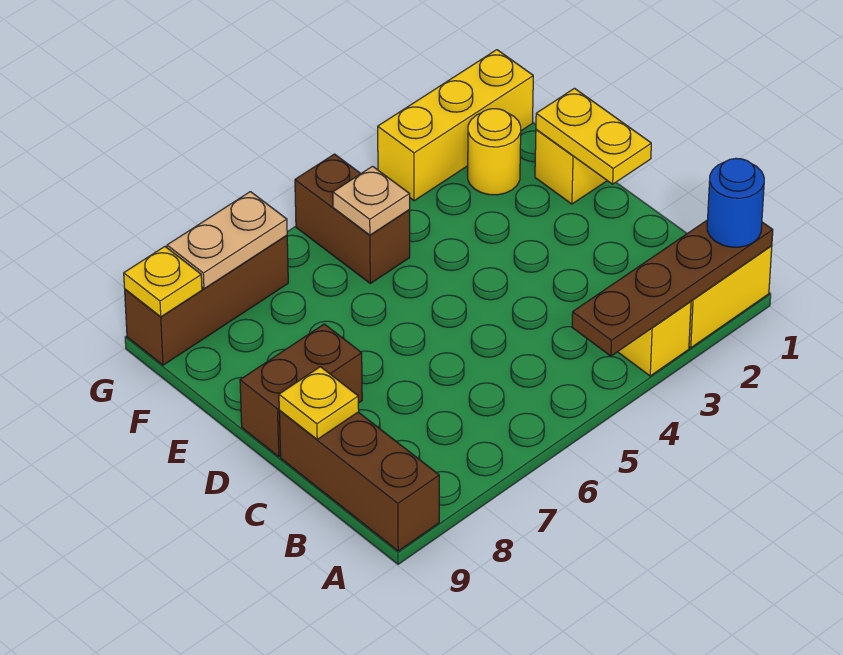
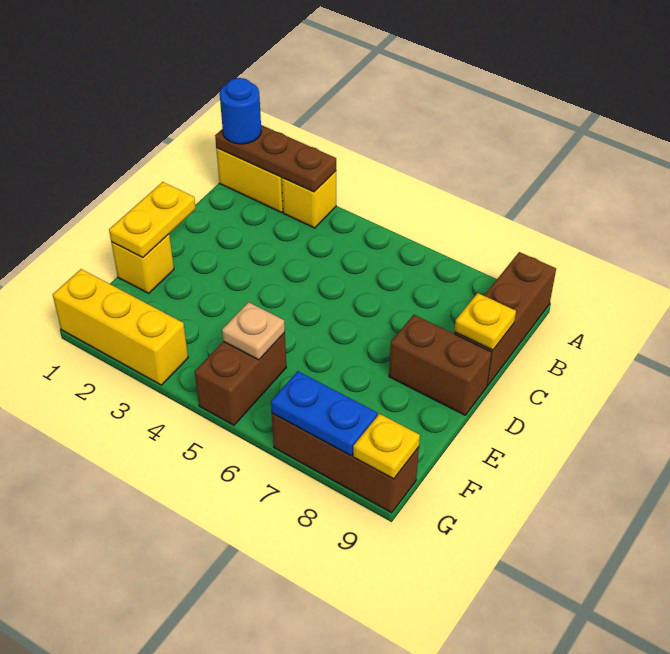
brown 1x4 plate [572,220,773,356] -> brown 1x3 plate [215,125,336,192]
yellow 1x1 round brick [468,109,521,195] -> none
tan 1x2 plate [167,192,287,289] -> blue 1x2 plate [271,371,377,456]

